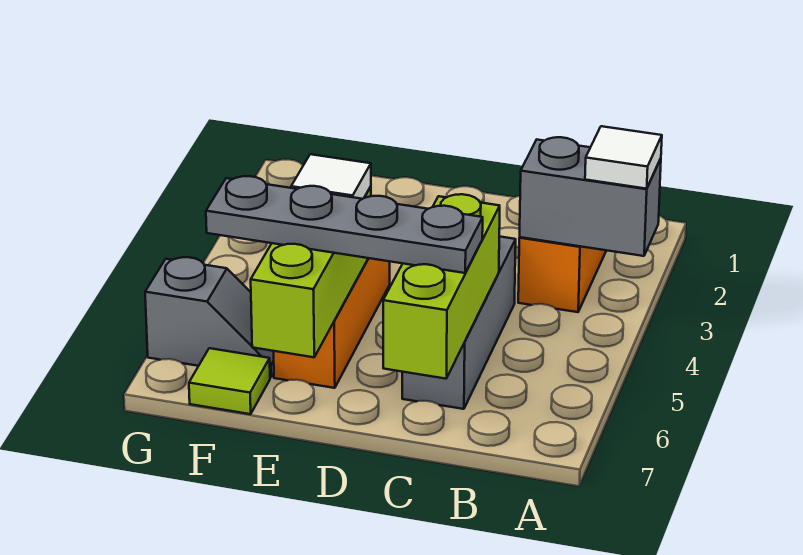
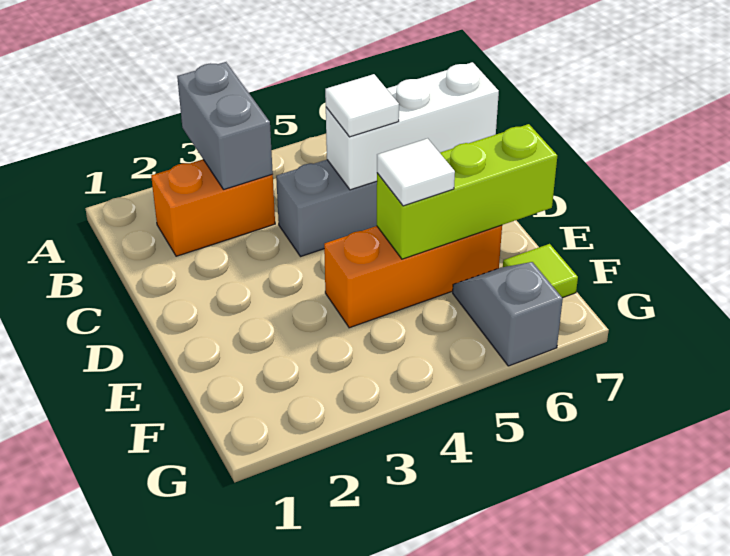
white 1x1 tile [585,126,662,189] -> white 1x1 tile moved to [325,74,399,137]
lime 1x3 brick [383,194,500,379] -> white 1x3 brick [326,62,499,190]
grey 1x4 plate [206,176,483,273] -> none

